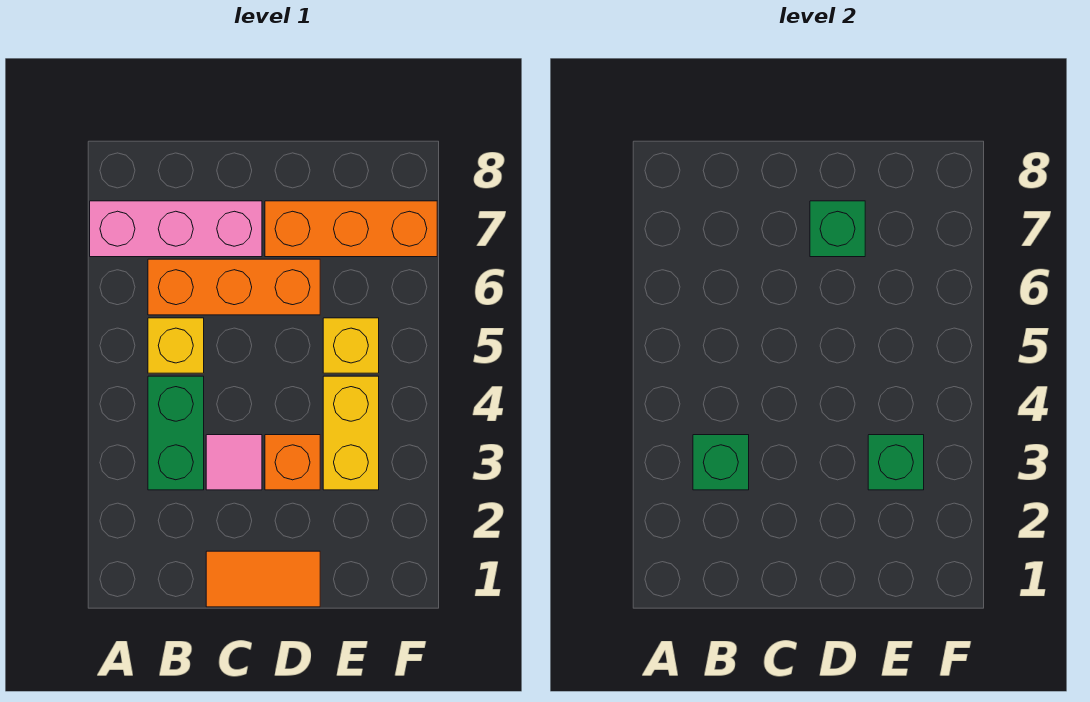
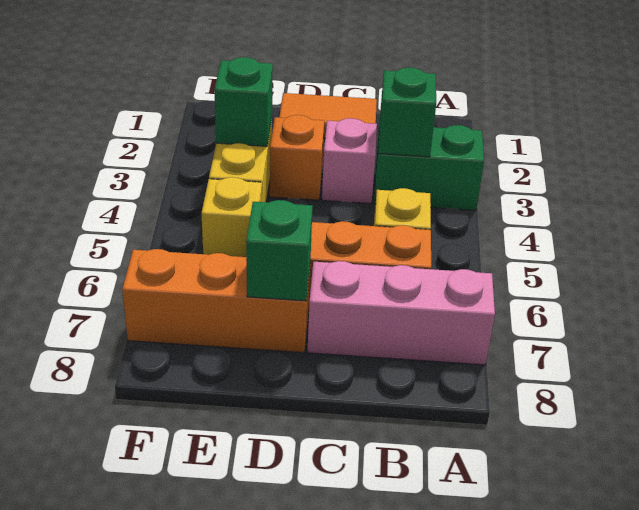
green 1x2 brick [148,376,204,490] -> green 1x2 brick turned to [374,125,484,210]
pink 1x1 tile [206,435,262,490] -> pink 1x1 brick [322,118,377,204]

